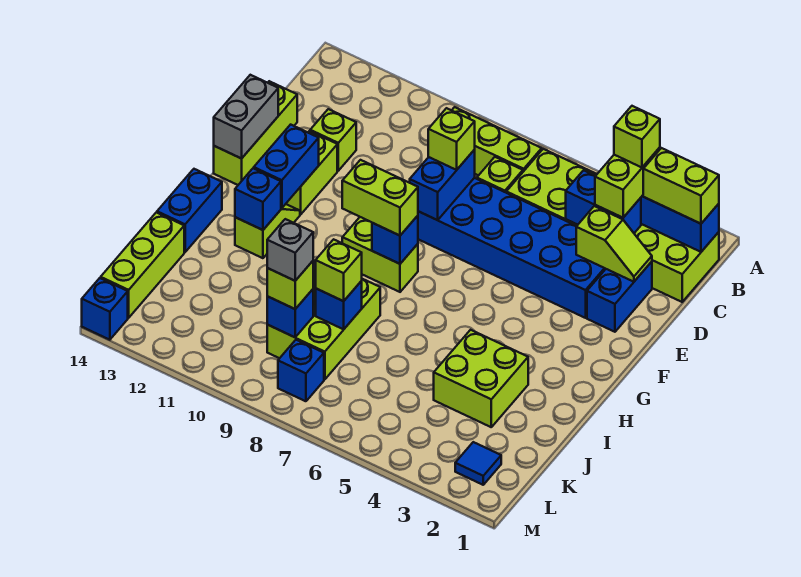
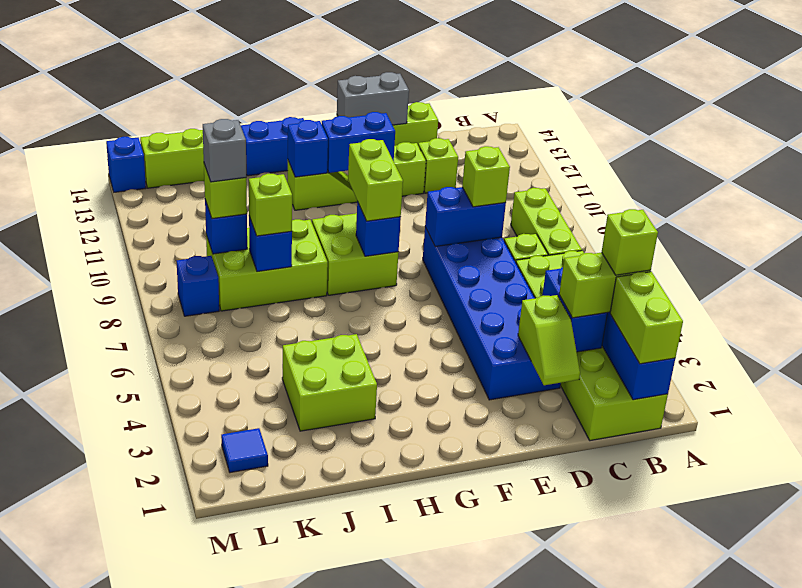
blue 1x2 brick [587,262,652,332] -> none
lime 1x2 brick [342,217,418,292] -> lime 2x2 brick [312,213,399,295]

